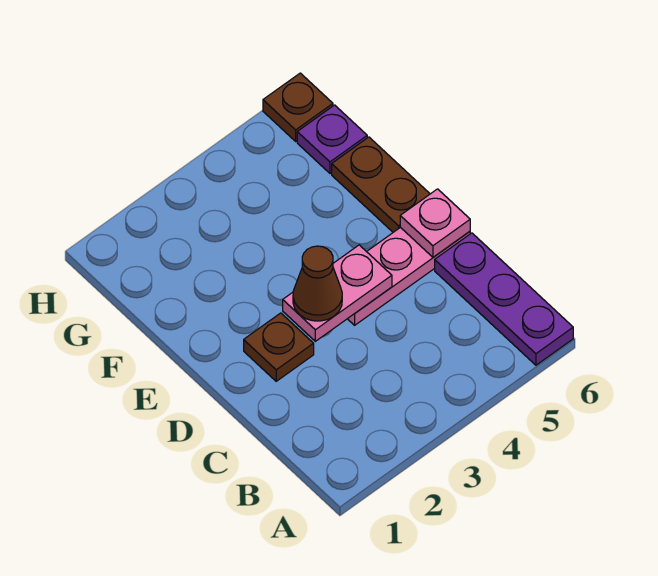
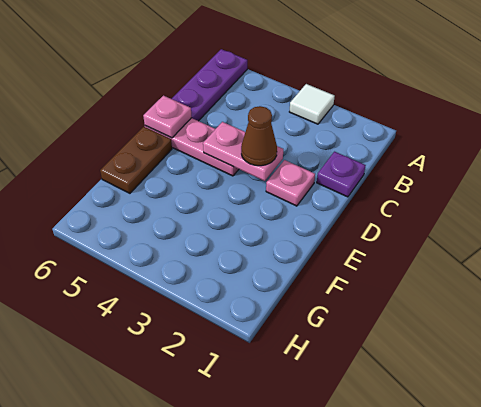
none -> white 1x1 tile [289,84,335,124]
brown 1x1 plate [244,313,314,381] -> pink 1x1 plate [266,160,315,206]
purple 1x1 plate [297,105,367,173] -> purple 1x1 plate moved to [317,152,366,197]
brown 1x1 plate [263,73,333,141] -> none

